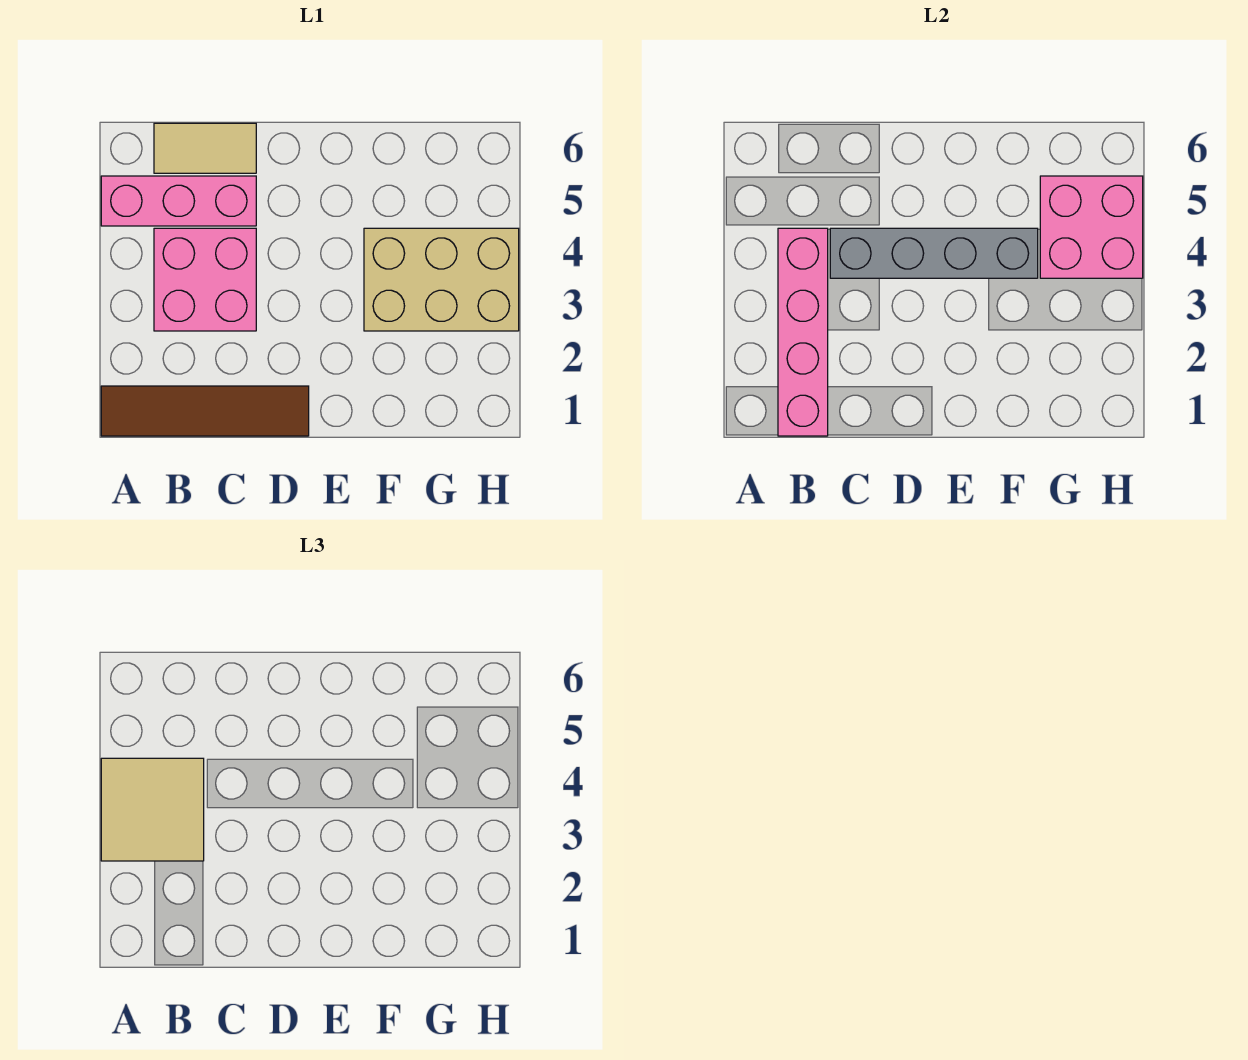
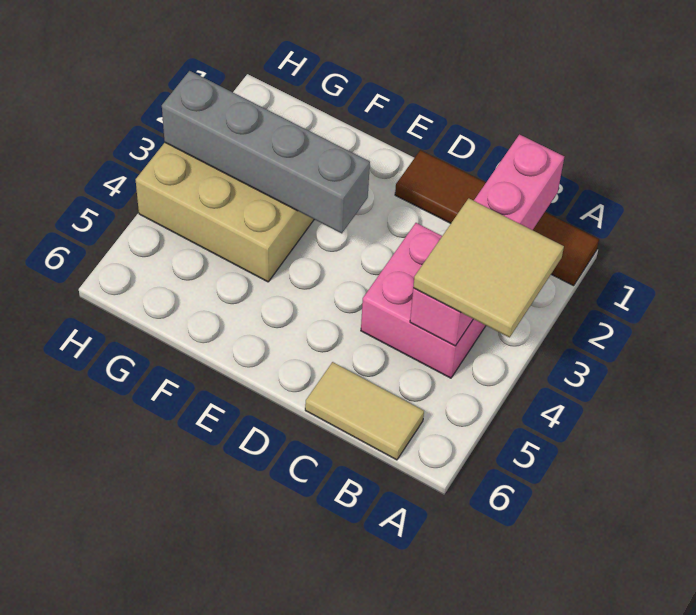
pink 1x3 brick [101,176,256,226] -> none
grey 1x4 brick [830,228,1038,278] -> grey 1x4 brick moved to [162,71,370,233]
pink 2x2 brick [1040,176,1143,278] -> none

